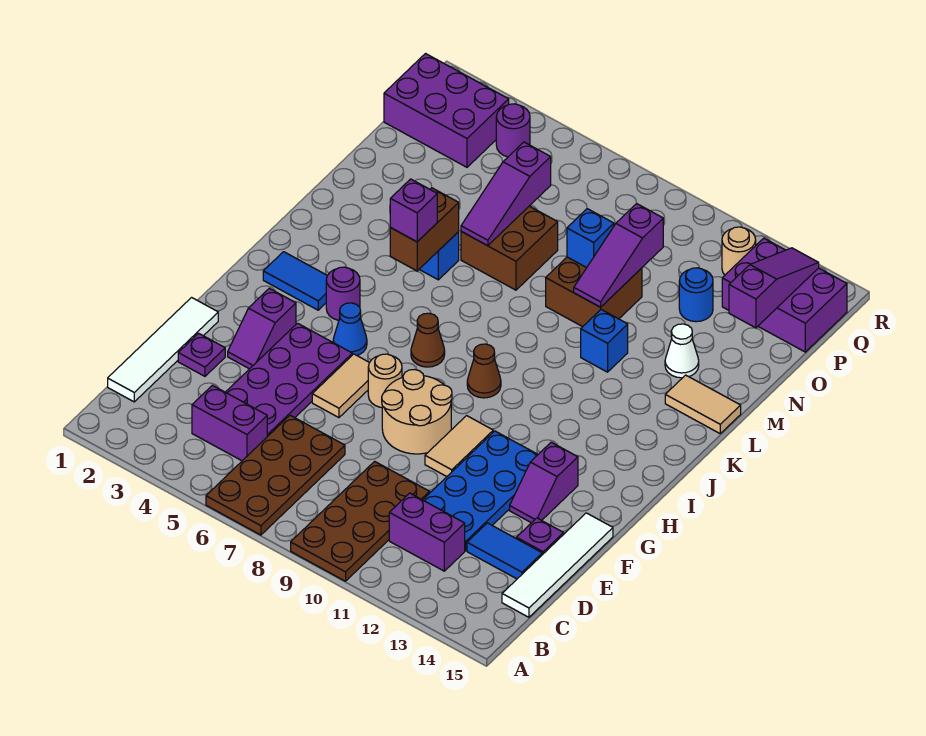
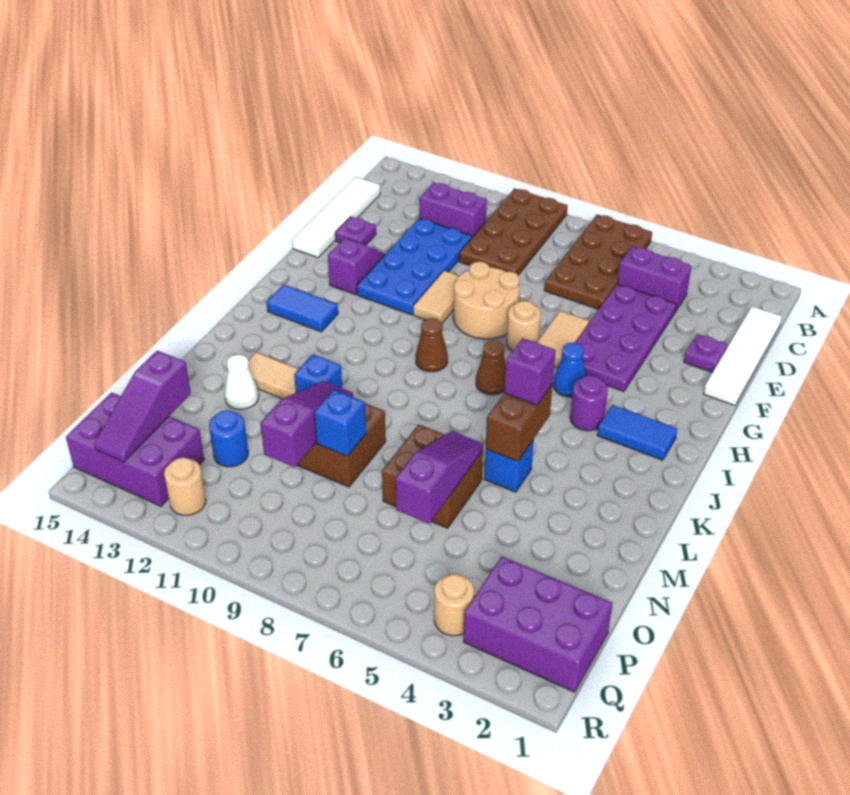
blue 1x2 tile [467,523,542,579] -> blue 1x2 tile moved to [266,285,338,332]
purple 1x2 slope [228,288,296,369] -> none
tan 1x2 tile [665,375,741,433] -> tan 1x2 tile moved to [248,352,298,399]
purple 1x1 round brick [496,104,530,157] -> tan 1x1 round brick [434,574,474,636]

